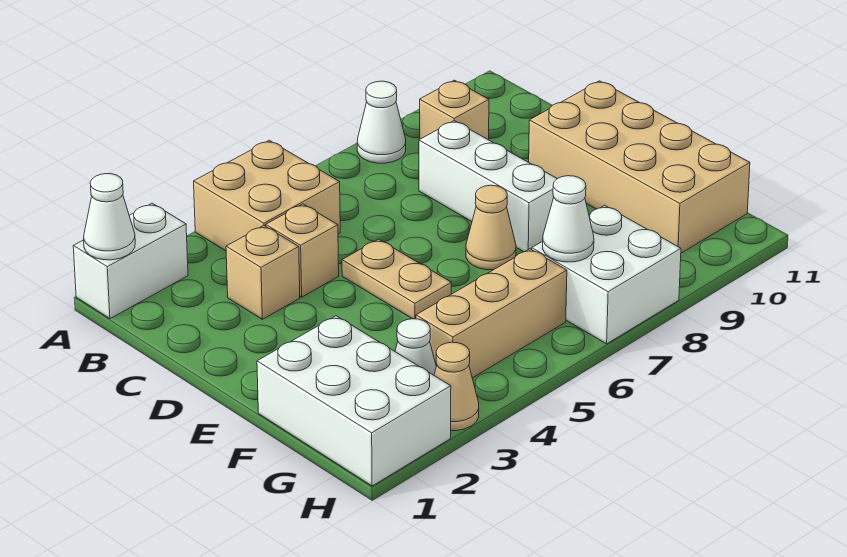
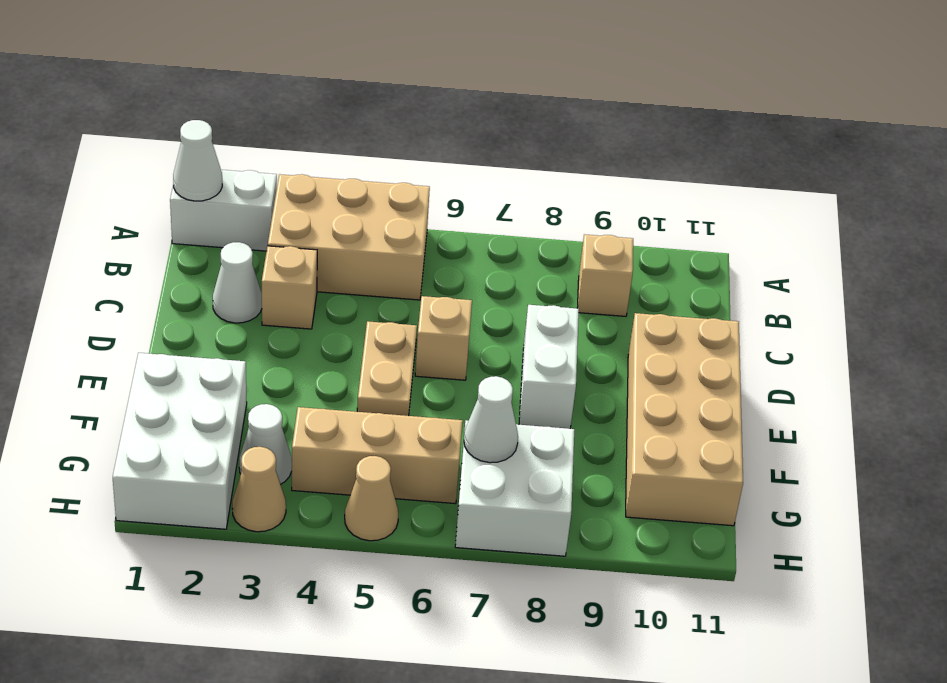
tan 2x2 brick [194,140,340,251] -> tan 2x3 brick [268,174,430,300]
white 1x1 cone [357,81,406,163] -> white 1x1 cone moved to [213,242,262,323]
tan 1x1 brick [266,204,339,297] -> tan 1x1 brick moved to [415,296,472,380]
white 1x3 brick [419,121,557,252] -> white 1x2 brick [519,305,579,429]
tan 1x1 cone [466,185,516,270] -> tan 1x1 cone moved to [345,456,398,541]

